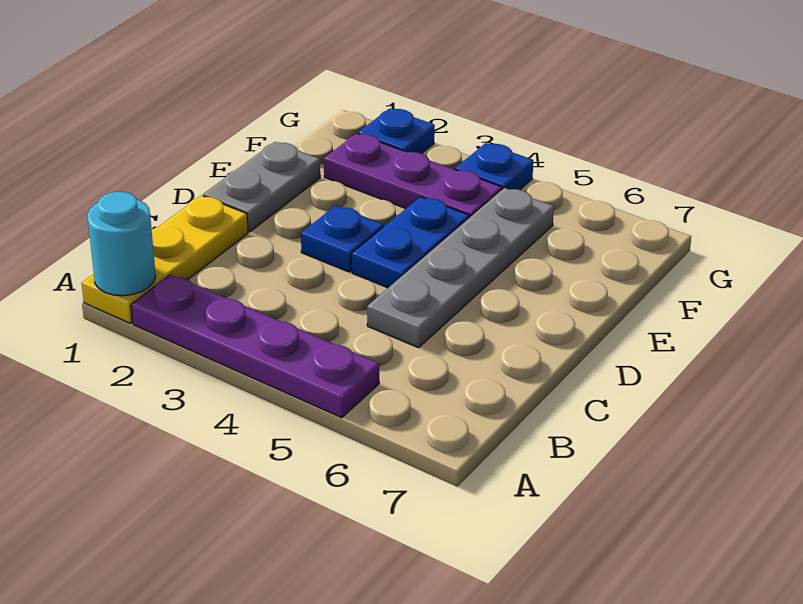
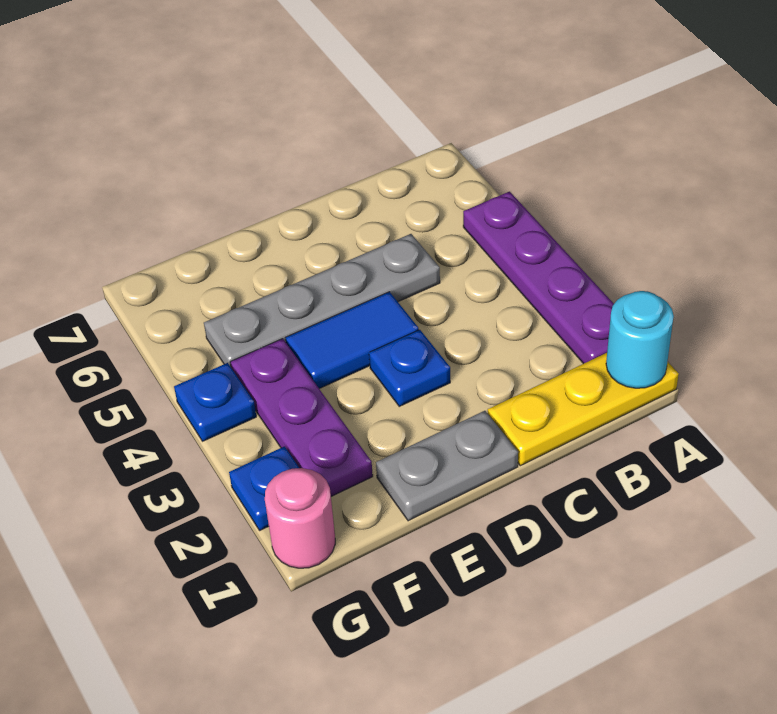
blue 1x2 plate [352,197,469,288] -> blue 1x2 tile [286,292,419,389]
none -> pink 1x1 round brick [265,468,335,568]

